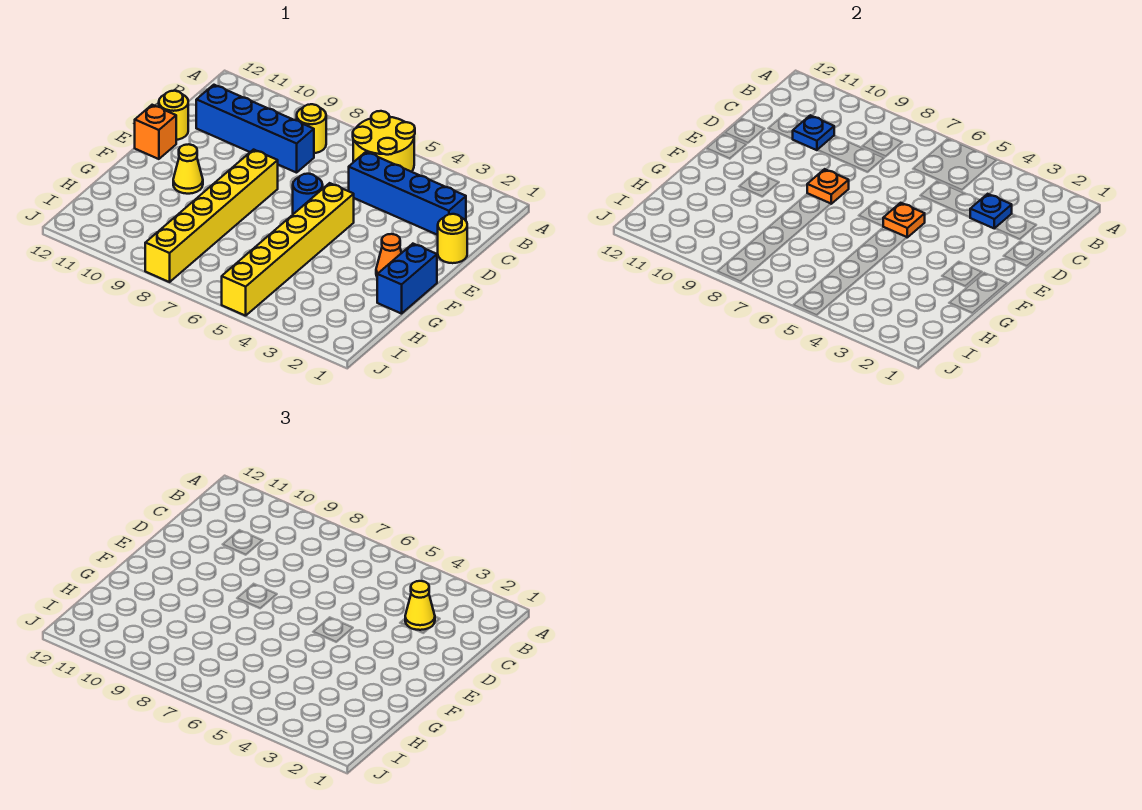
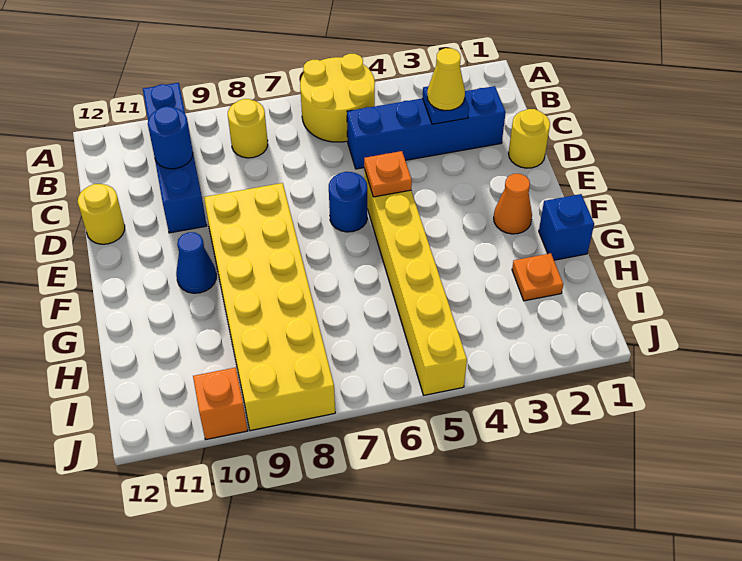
blue 1x4 brick [196,85,314,173] -> blue 1x4 brick turned to [143,83,207,233]
blue 1x1 plate [793,115,834,150] -> blue 1x1 round brick [148,106,193,169]
yellow 1x6 brick [145,150,278,282] -> yellow 2x6 brick [204,183,335,431]
orange 1x1 plate [807,169,849,204] -> orange 1x1 plate moved to [512,253,563,301]
orange 1x1 brick [135,105,176,159] -> orange 1x1 brick moved to [193,367,248,439]
blue 1x2 brick [377,244,437,314] -> blue 1x1 brick [539,194,594,260]
yellow 1x1 cone [173,144,203,194] -> blue 1x1 cone [176,232,216,293]

